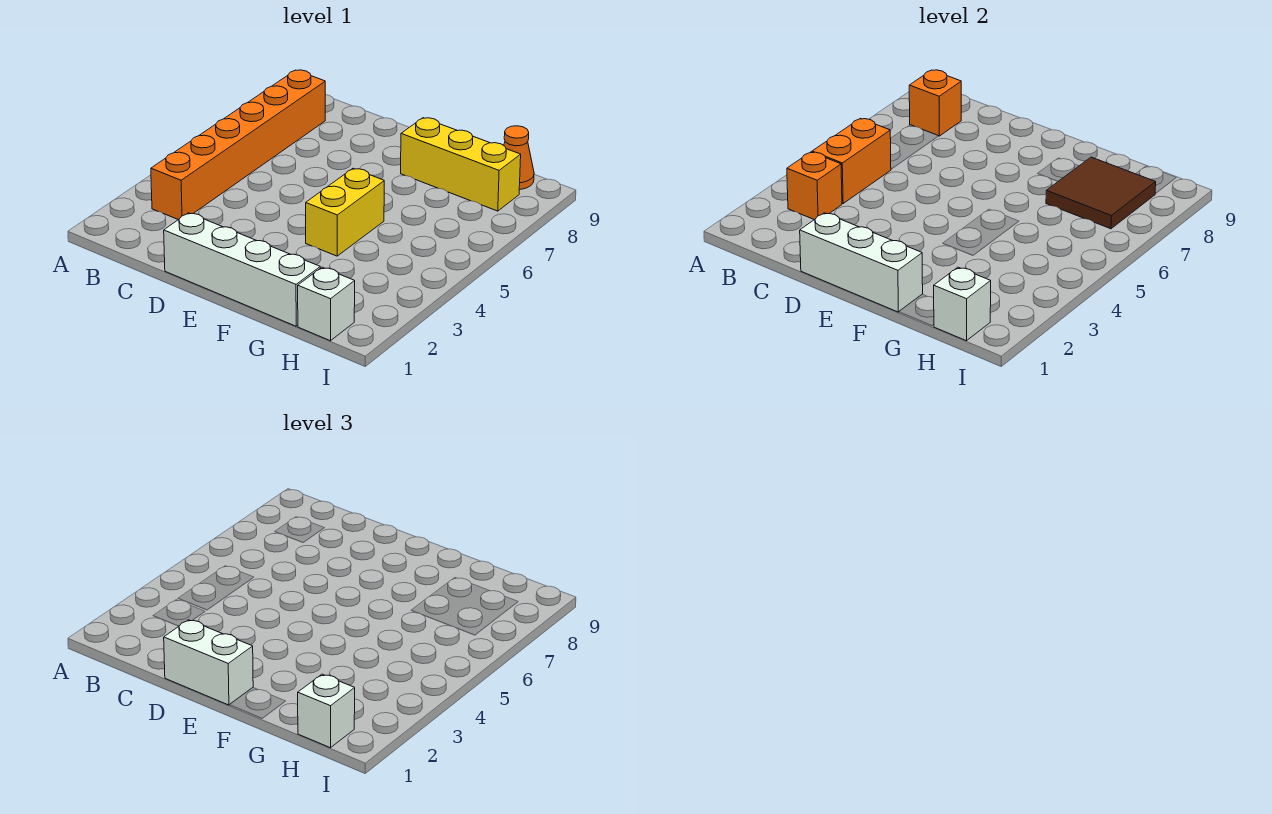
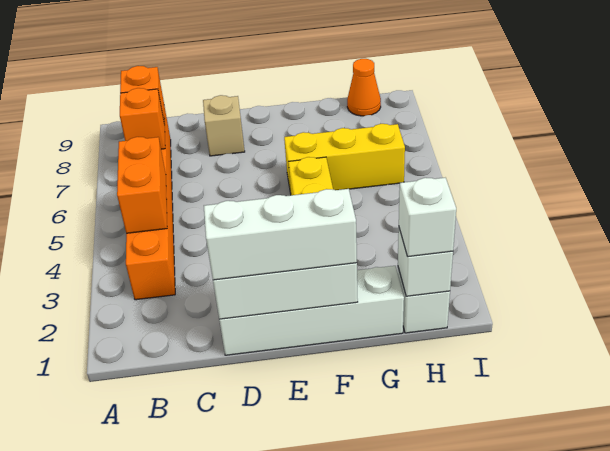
orange 1x1 brick [787,152,842,220] -> orange 1x1 brick moved to [120,88,165,149]
white 1x2 brick [164,620,253,705] -> white 1x3 brick [204,189,357,280]
none -> tan 1x1 brick [203,95,245,156]
yellow 1x3 brick [401,118,521,211] -> yellow 1x3 brick moved to [284,124,405,193]
brown 2x2 tile [1046,157,1156,229] -> none

